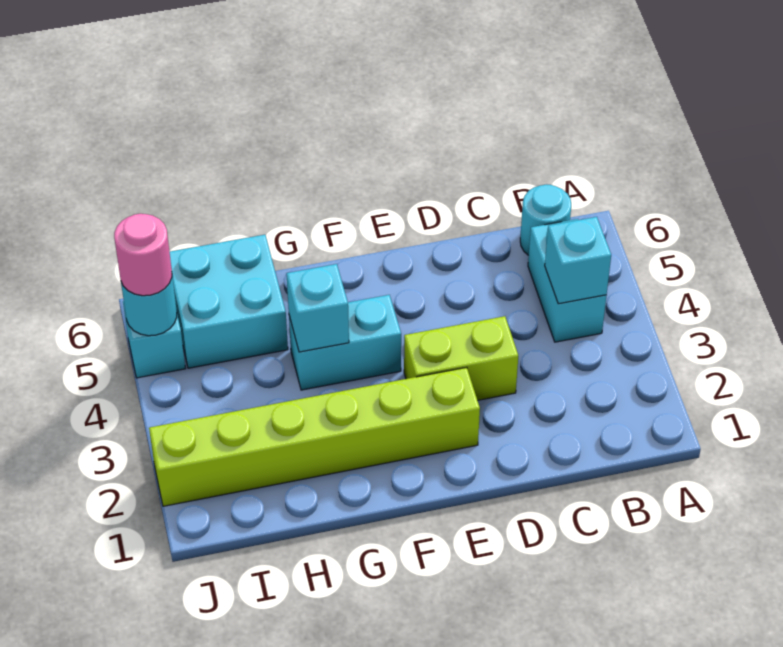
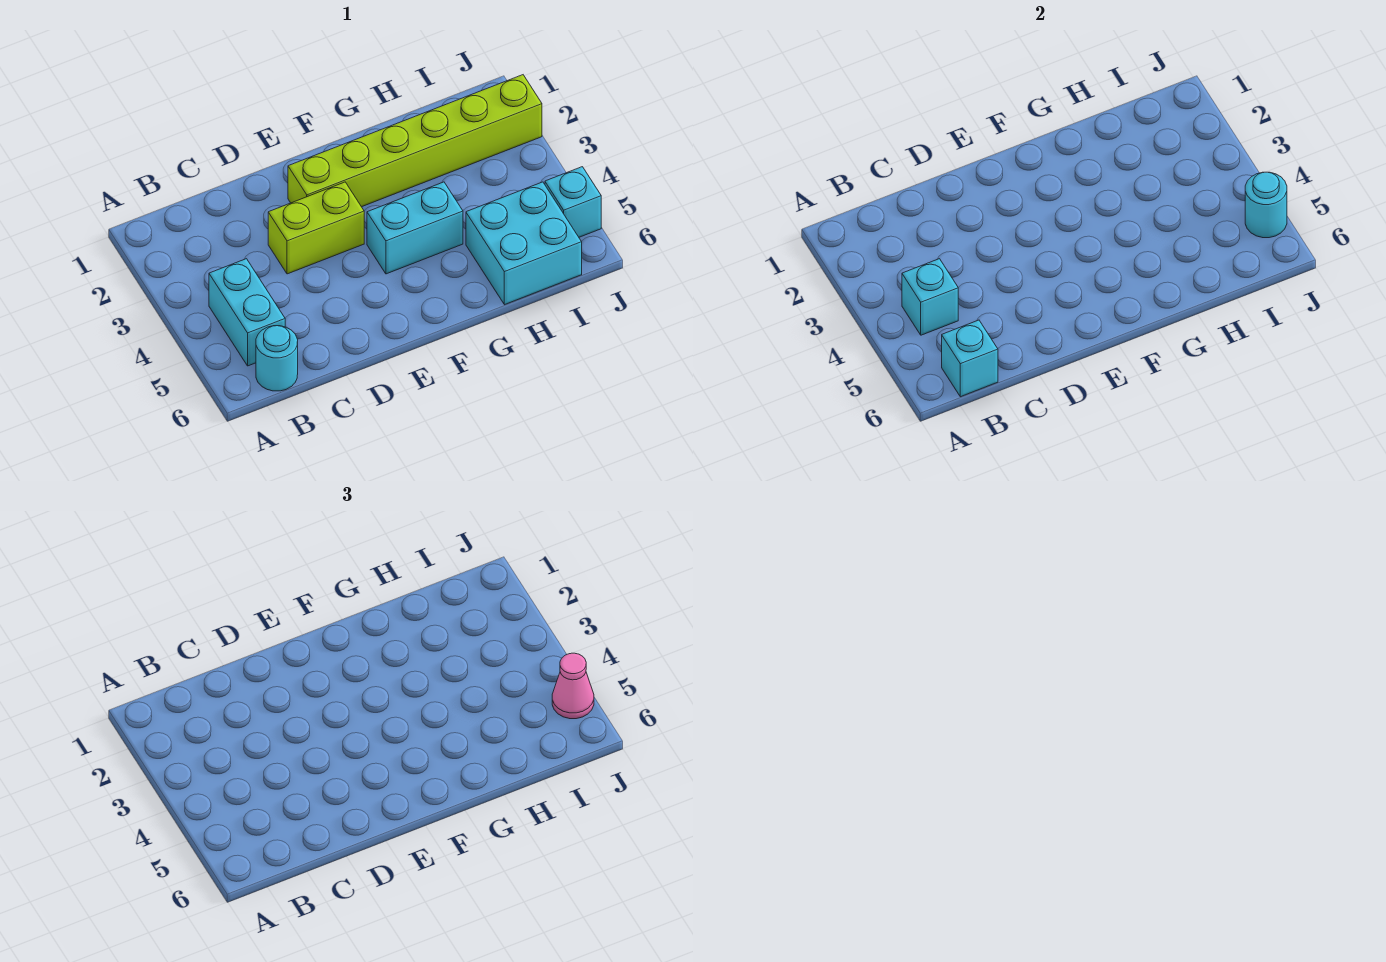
cyan 1x1 brick [286,264,349,352] -> cyan 1x1 brick moved to [942,320,998,397]
pink 1x1 round brick [114,214,172,296] -> pink 1x1 cone [552,653,594,719]

